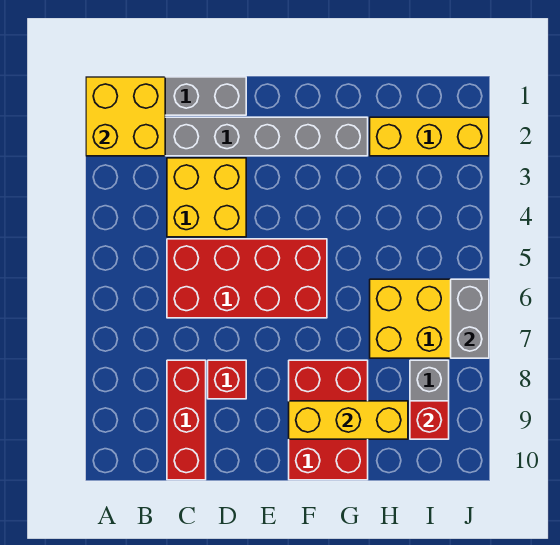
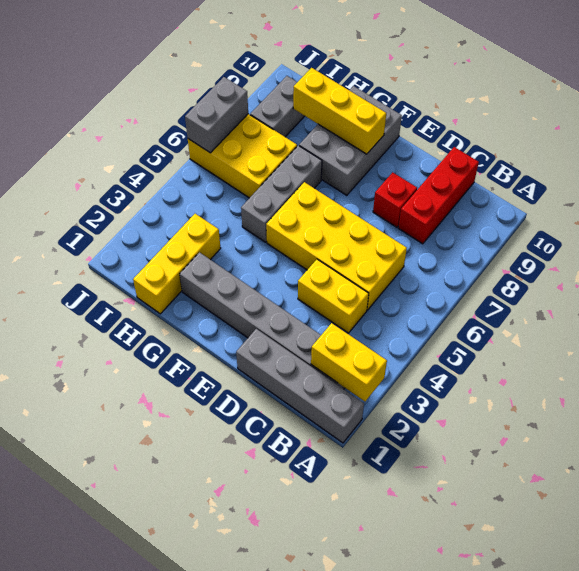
yellow 2x2 brick [86,77,165,156] -> yellow 1x2 brick [311,323,387,401]
yellow 2x2 brick [167,158,246,237] -> yellow 1x2 brick [298,259,369,333]
red 2x4 brick [167,239,327,318] -> yellow 2x4 brick [266,182,407,310]
red 2x3 brick [289,360,368,480] -> grey 2x3 brick [299,86,402,195]
none -> grey 1x3 brick [241,146,322,242]
yellow 1x3 brick [370,117,489,156] -> yellow 1x3 brick turned to [133,214,221,314]
red 1x1 brick [410,401,449,439] -> none

